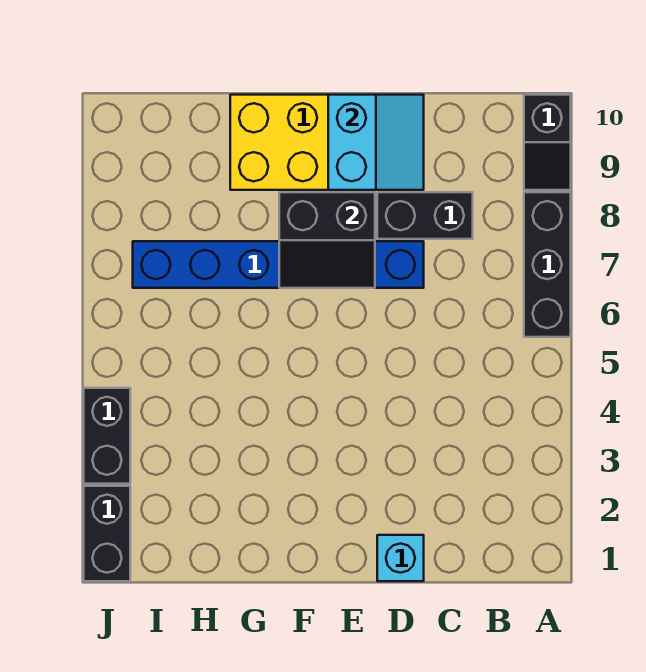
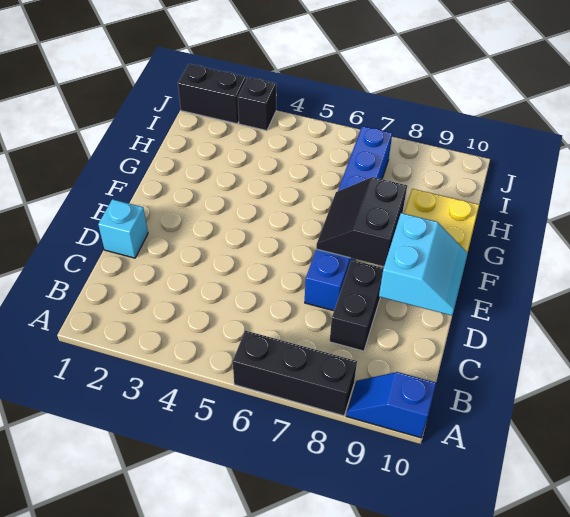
black 1x2 slope [524,95,571,190] -> blue 1x2 slope [346,372,436,438]
cyan 2x2 slope [328,95,424,190] -> cyan 2x2 slope turned to [379,213,468,315]
black 1x2 brick [84,388,130,484] -> black 1x1 brick [238,77,276,131]

